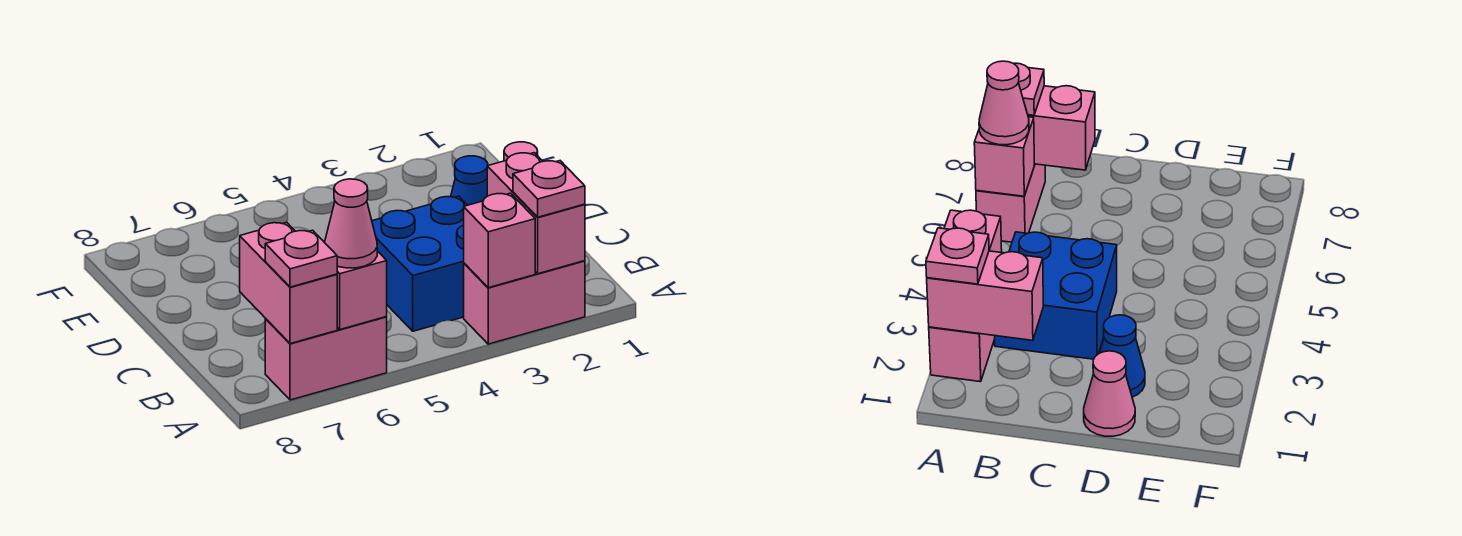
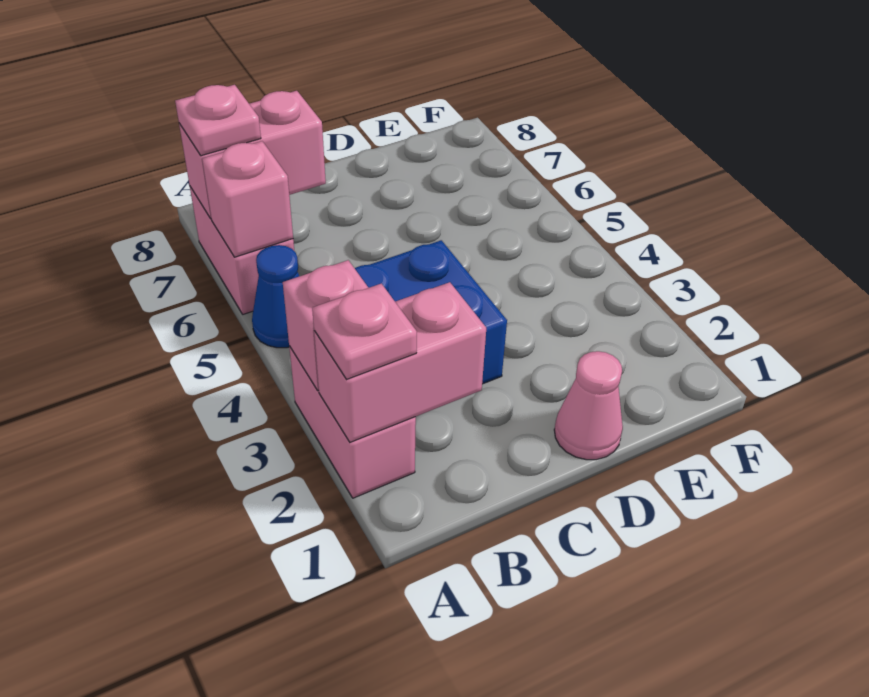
pink 1x1 cone [325,179,377,268] -> none
blue 1x1 cone [451,156,488,205] -> blue 1x1 cone moved to [252,245,299,348]

